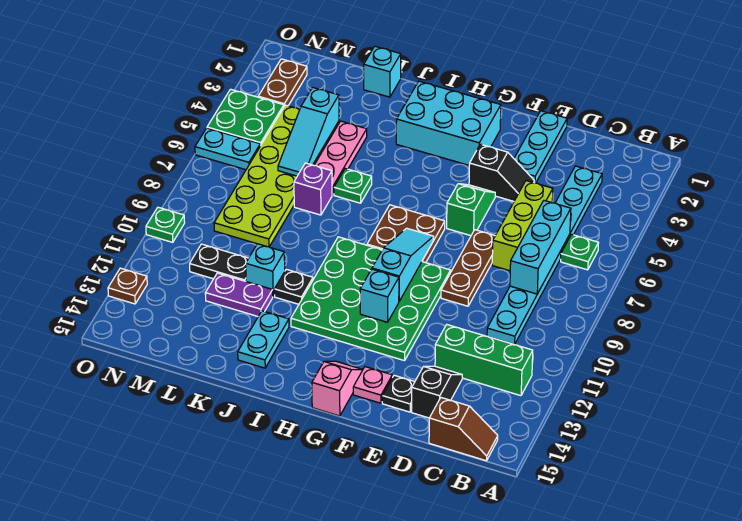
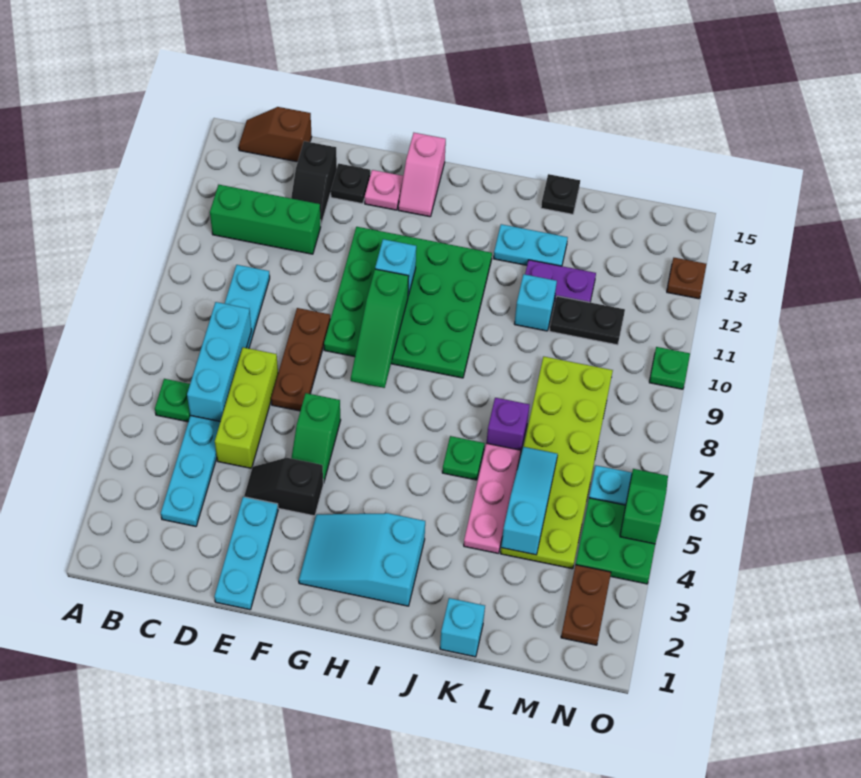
cyan 2x3 brick [396,81,501,165] -> cyan 2x3 slope [299,513,425,606]
brown 2x2 plate [367,205,445,263] -> none
cyan 1x3 slope [372,228,433,301] -> green 1x3 slope [351,269,409,388]
black 1x1 plate [275,269,313,304] -> black 1x1 plate moved to [541,174,580,214]
cyan 1x2 plate [238,311,289,368] -> cyan 1x2 plate turned to [494,224,568,266]
none -> green 1x2 slope [620,469,668,544]

